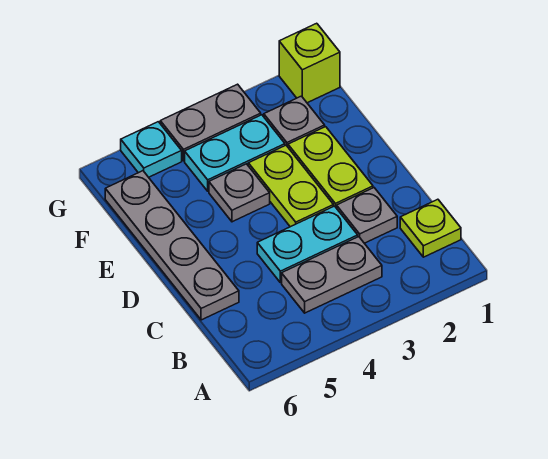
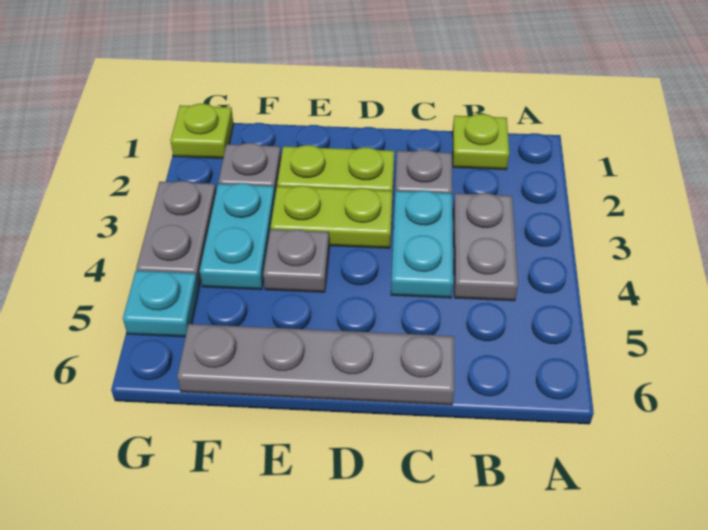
lime 1x1 brick [279,23,340,103] -> lime 1x1 plate [170,104,233,158]

